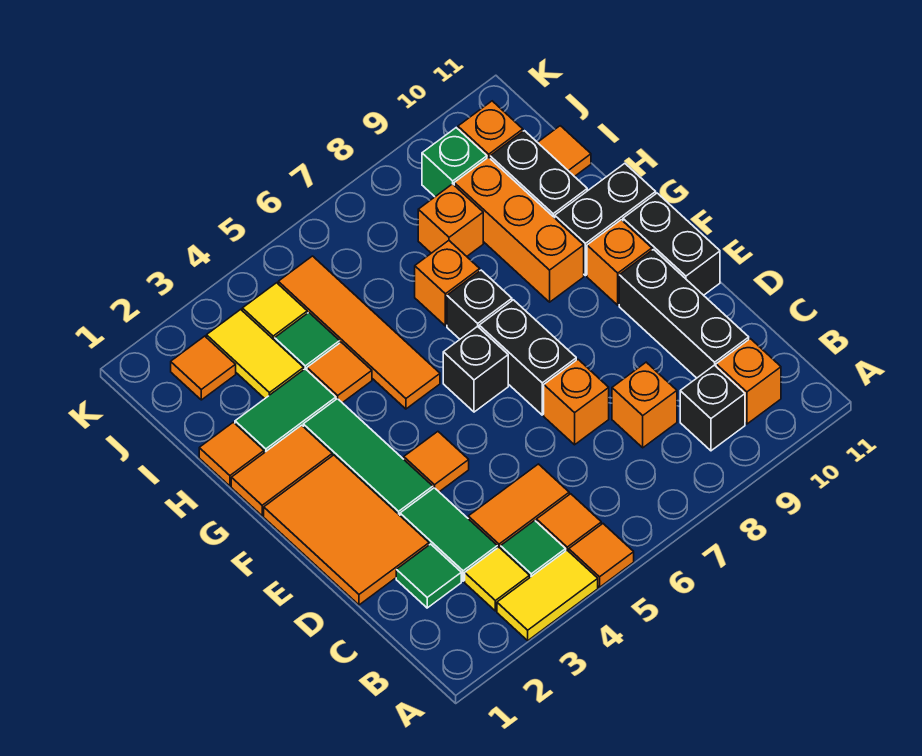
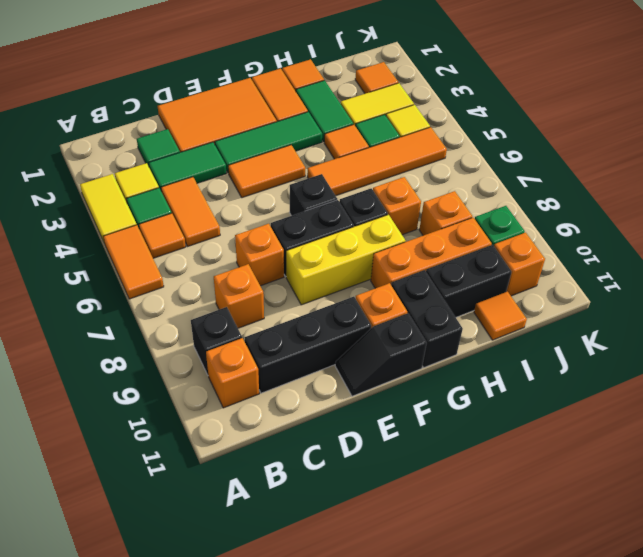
orange 1x1 tile [569,524,634,587] -> orange 1x2 tile [103,225,164,299]
orange 1x1 tile [404,432,469,492] -> orange 1x2 tile [228,145,305,198]
none -> yellow 1x3 brick [286,215,405,305]
black 1x2 brick [623,193,720,295] -> black 1x2 slope [335,313,427,396]

